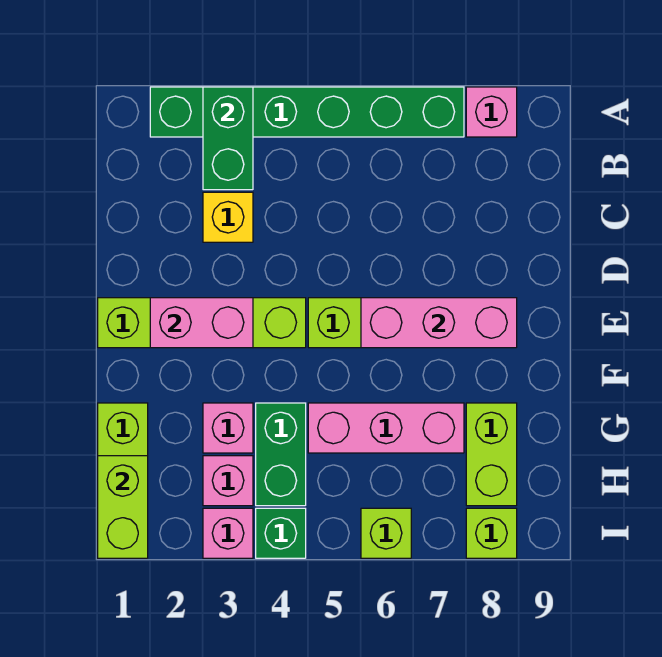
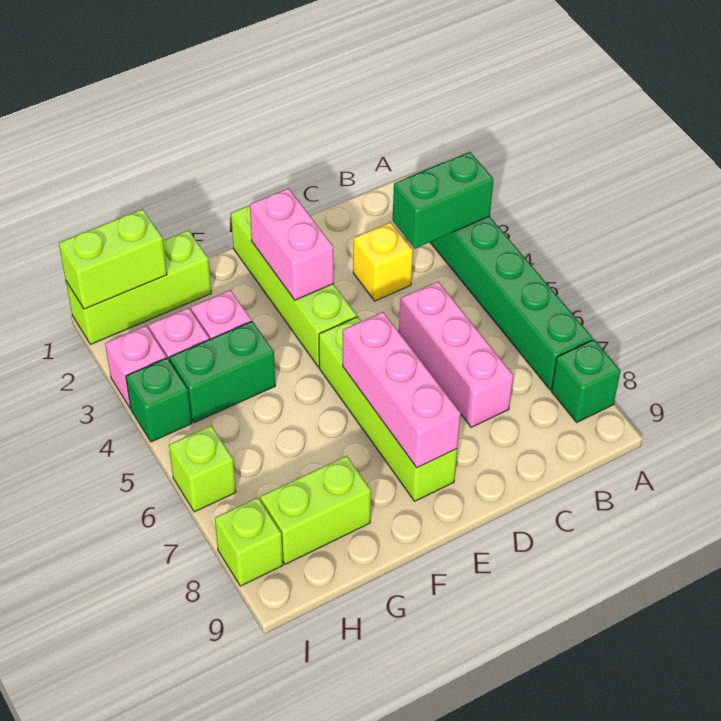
pink 1x1 brick [466,87,517,137] -> green 1x1 brick [551,340,621,422]
pink 1x3 brick [308,403,464,453] -> pink 1x3 brick moved to [399,282,513,427]

